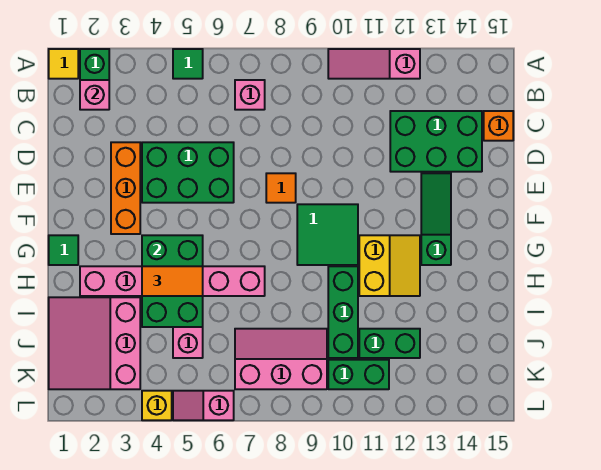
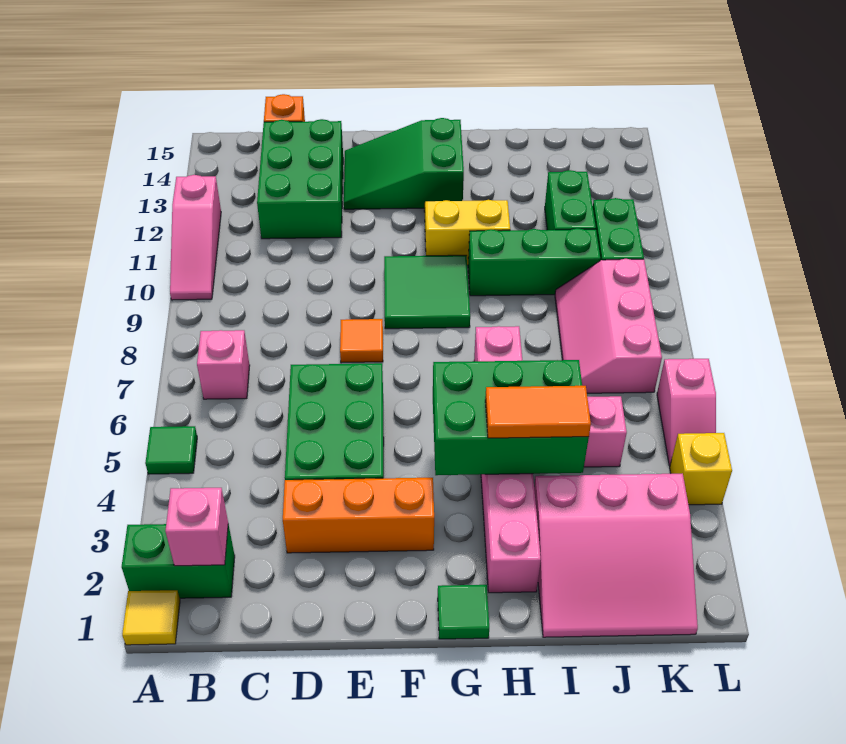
green 1x3 slope [421,173,451,265] -> green 2x3 slope [344,118,464,209]
orange 1x2 tile [142,266,203,296] -> orange 1x2 tile turned to [485,386,591,438]

